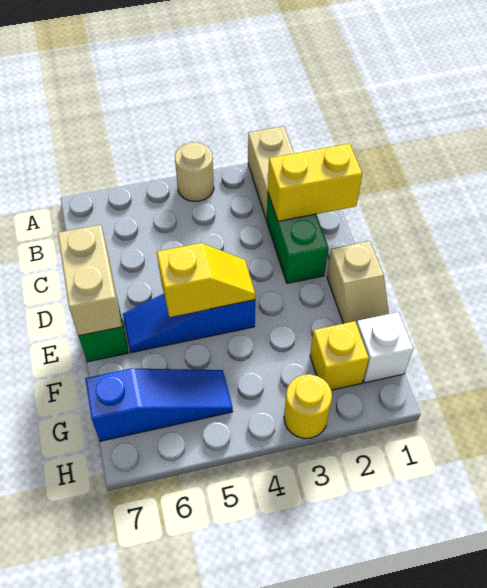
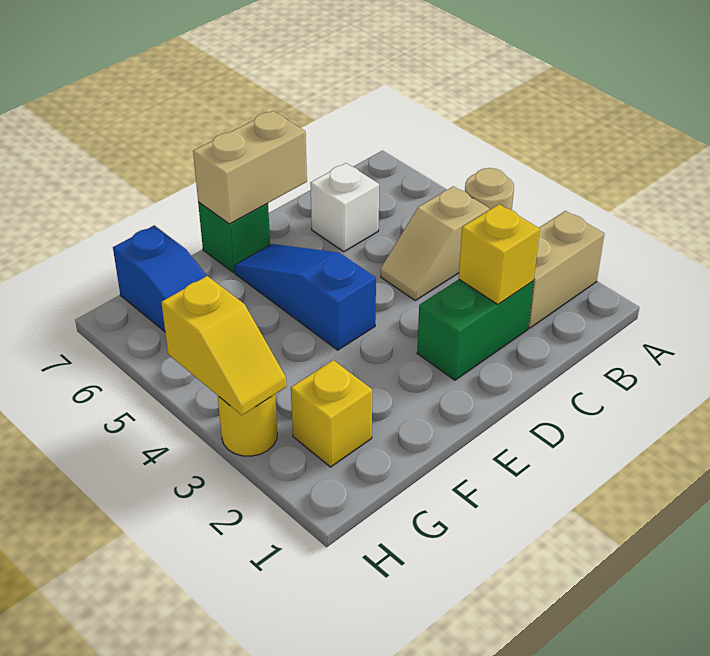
yellow 1x2 brick [268,143,362,221] -> yellow 1x1 brick [459,204,540,305]
tan 1x2 slope [327,241,389,324] -> tan 1x2 slope moved to [381,186,489,300]
yellow 1x2 slope [157,243,255,317] -> yellow 1x2 slope moved to [161,276,287,415]
white 1x1 brick [357,312,413,383] -> white 1x1 brick moved to [310,163,379,252]

